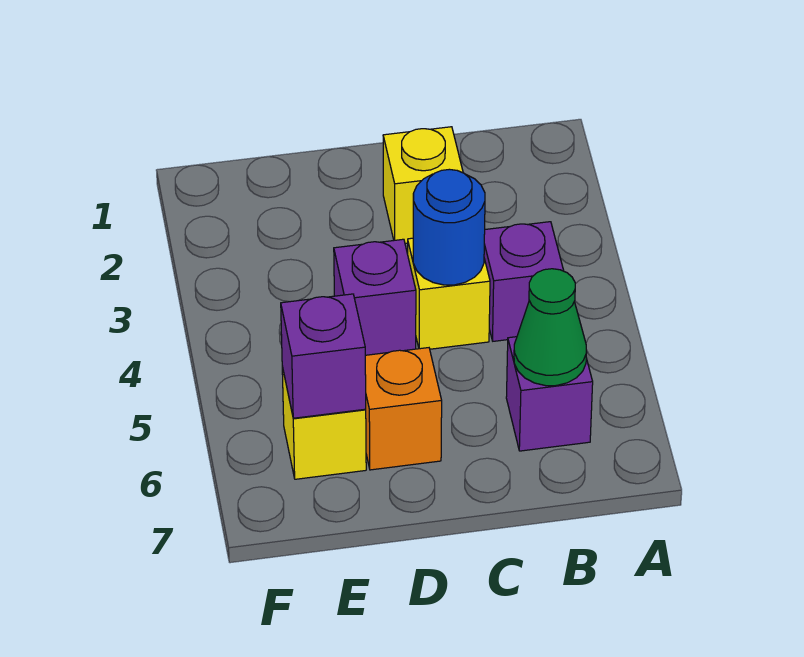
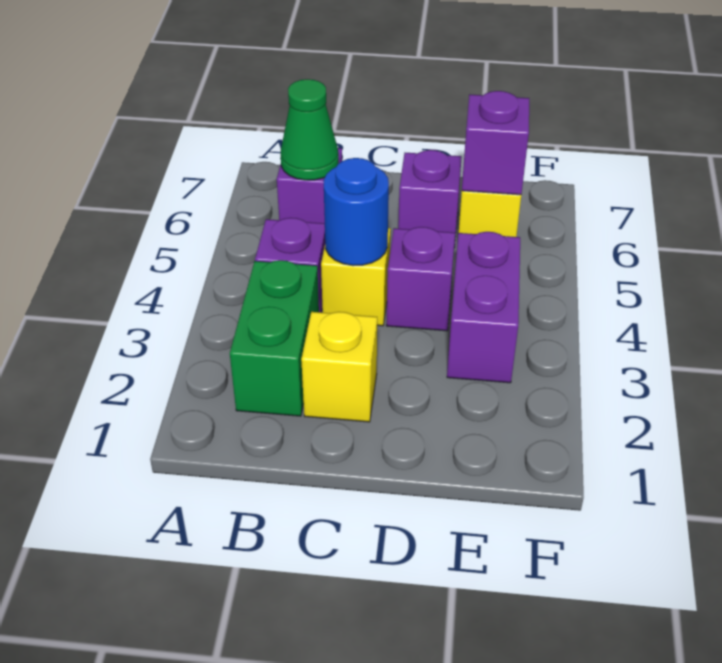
none -> green 1x2 brick [230,260,319,416]
orange 1x1 brick [365,348,442,470] -> purple 1x1 brick [398,150,462,248]
none -> purple 1x2 brick [447,232,520,383]

